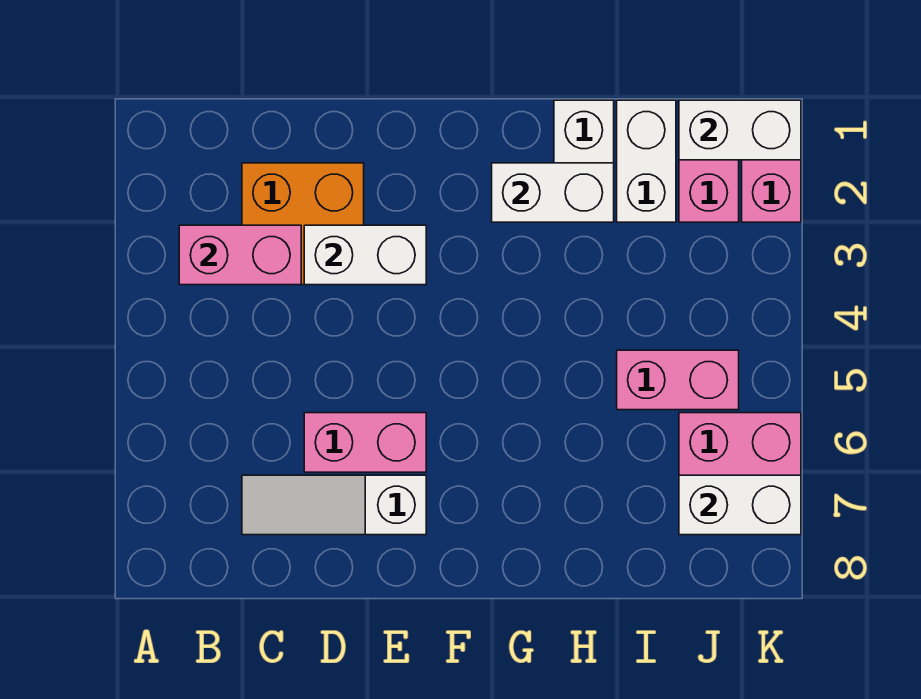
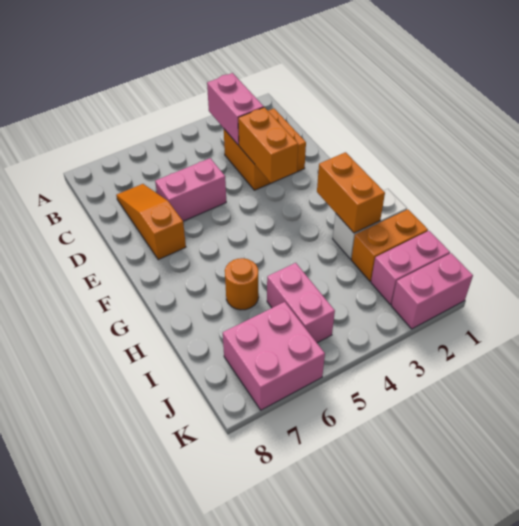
white 1x3 slope [242,475,426,535] -> orange 1x3 slope [116,184,186,260]
white 1x2 brick [304,225,426,285] -> orange 1x2 brick [238,107,298,183]
pink 1x2 brick [304,413,426,472] -> pink 1x2 brick turned to [155,158,226,221]
white 1x2 brick [492,163,614,222] -> orange 1x2 brick [317,152,385,233]
none -> orange 1x1 round brick [225,258,259,310]
white 1x2 brick [617,100,676,222] -> orange 1x2 brick [351,209,428,281]
white 1x2 brick [679,100,801,160] -> none
white 1x2 brick [679,475,801,535] -> none

